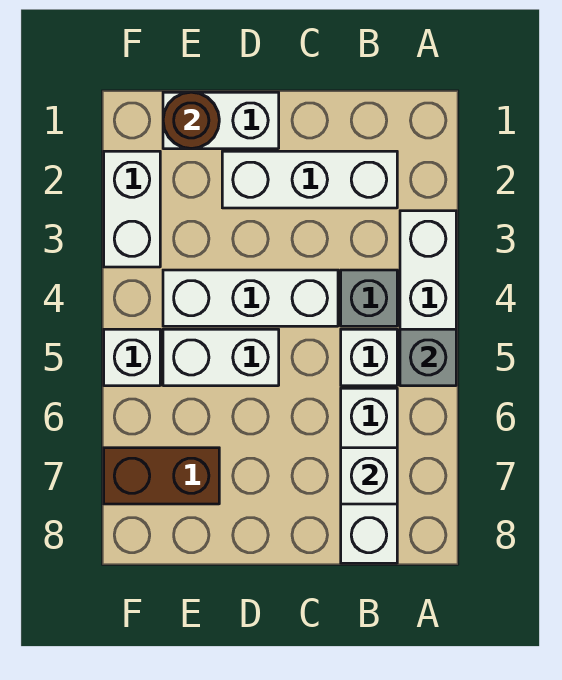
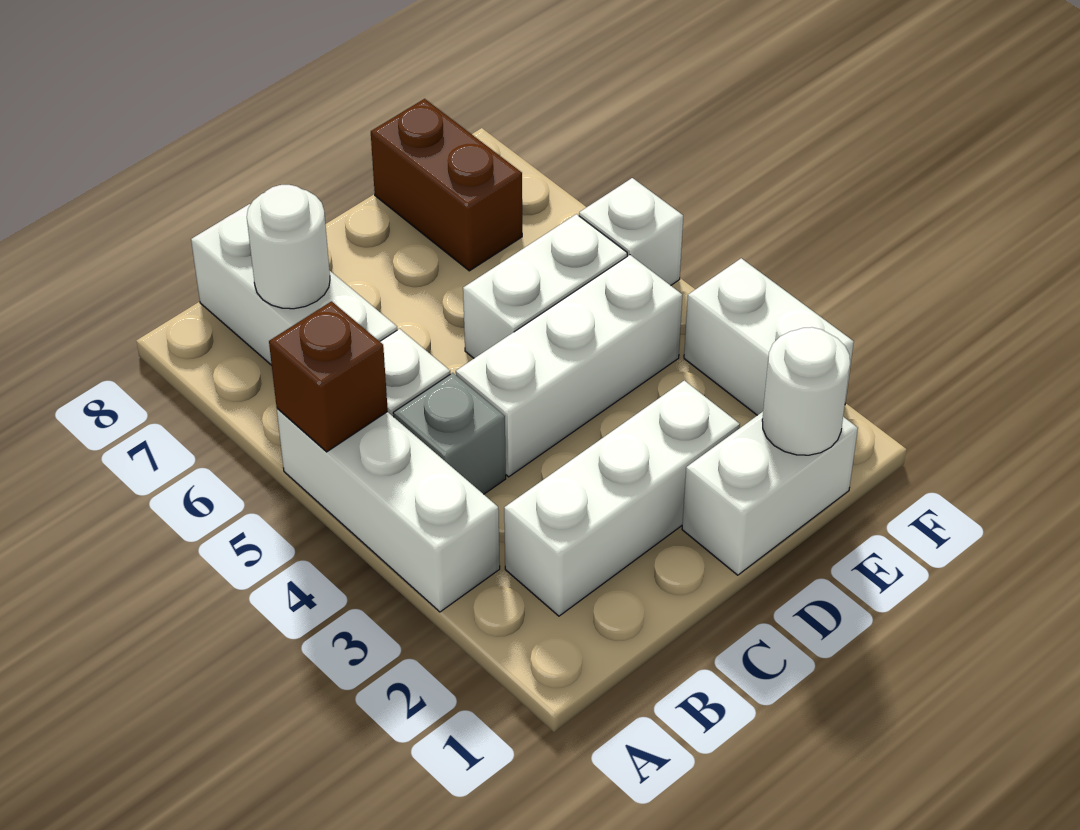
grey 1x1 brick [400,329,456,386] -> brown 1x1 brick [269,301,388,452]
white 1x1 brick [341,448,397,504] -> white 1x1 round brick [247,185,330,309]
brown 1x1 round brick [163,92,219,149] -> white 1x1 round brick [762,327,850,455]
brown 1x2 brick [104,448,219,504] -> brown 1x2 brick turned to [371,99,522,271]

